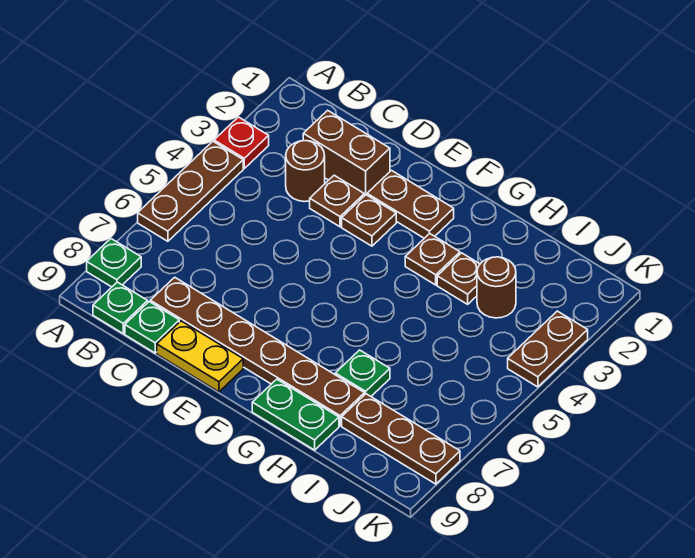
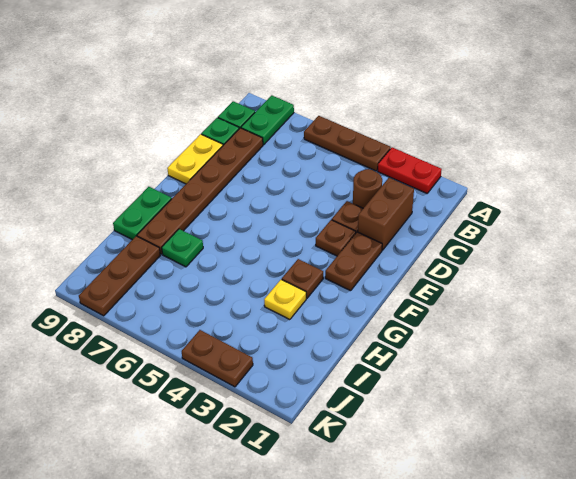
red 1x1 plate [214,117,269,168] -> red 1x2 plate [378,147,442,193]
green 1x1 plate [87,239,141,287] -> green 1x2 plate [241,95,294,145]
brown 1x1 plate [437,253,480,304] -> yellow 1x1 plate [264,279,306,320]
brown 1x1 round brick [477,257,516,318] -> none

